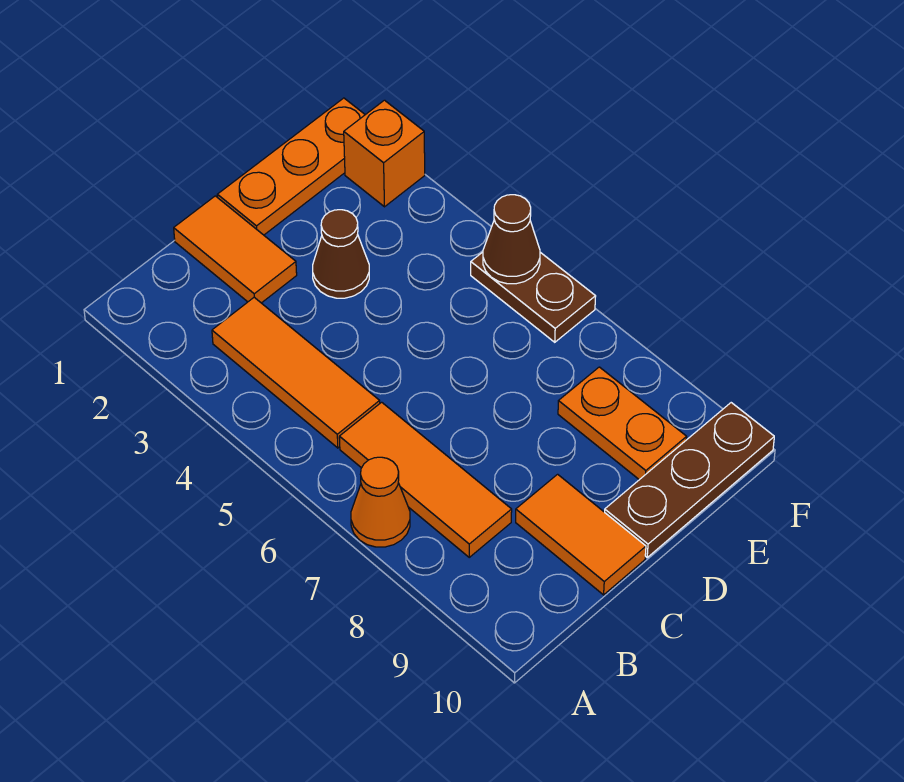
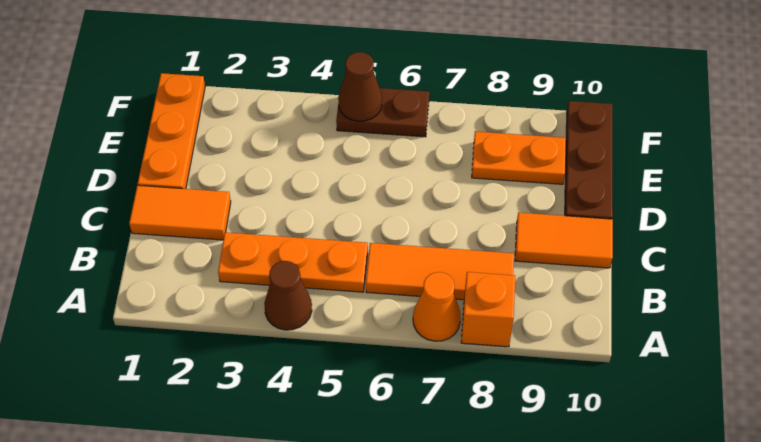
orange 1x3 tile [212,297,380,448] -> orange 1x3 plate [218,232,368,292]
brown 1x1 cone [313,210,369,298] -> brown 1x1 cone moved to [264,261,312,330]
orange 1x1 brick [344,100,425,207] -> orange 1x1 brick moved to [461,272,515,347]

